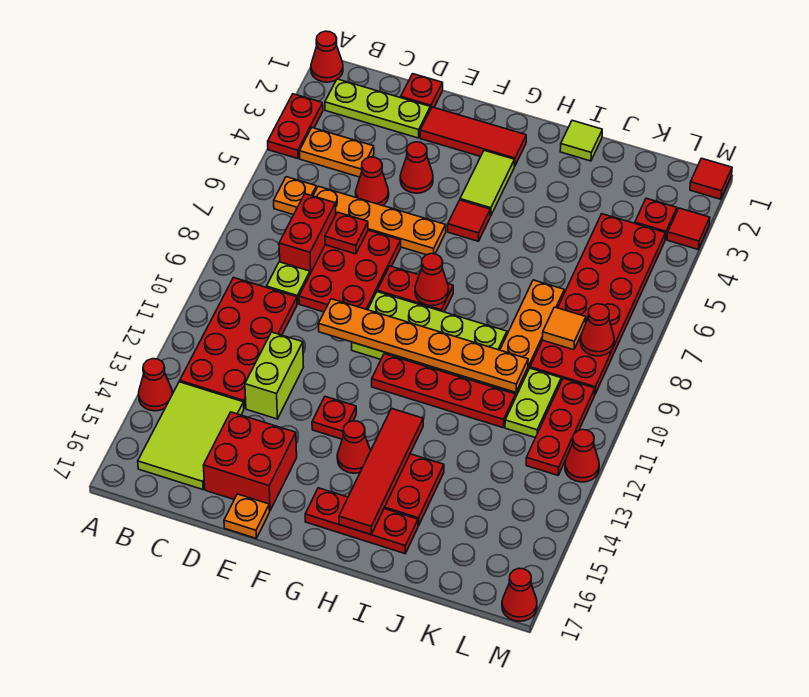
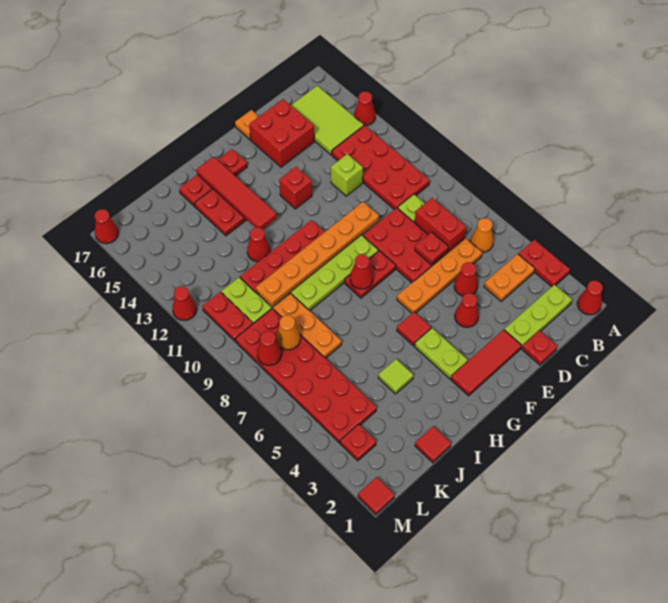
orange 1x1 plate [274,177,317,215] -> orange 1x1 cone [470,218,494,252]
lime 1x2 brick [245,332,303,419] -> lime 1x1 brick [331,154,363,196]
red 1x1 plate [312,397,356,439] -> red 1x1 brick [279,167,312,209]
lime 1x2 tile [460,150,514,216] -> lime 1x2 plate [415,328,468,379]
red 1x1 cone [337,421,371,473] -> red 1x1 cone moved to [247,228,270,262]
lime 1x1 tile [560,120,602,161] -> lime 1x1 tile moved to [378,359,413,394]
orange 1x1 tile [542,307,586,350] -> orange 1x1 cone [276,315,300,350]
red 1x3 plate [526,378,595,475] -> red 1x2 plate [202,292,253,341]
red 1x1 tile [667,208,710,249] -> red 1x1 tile moved to [415,426,451,463]

